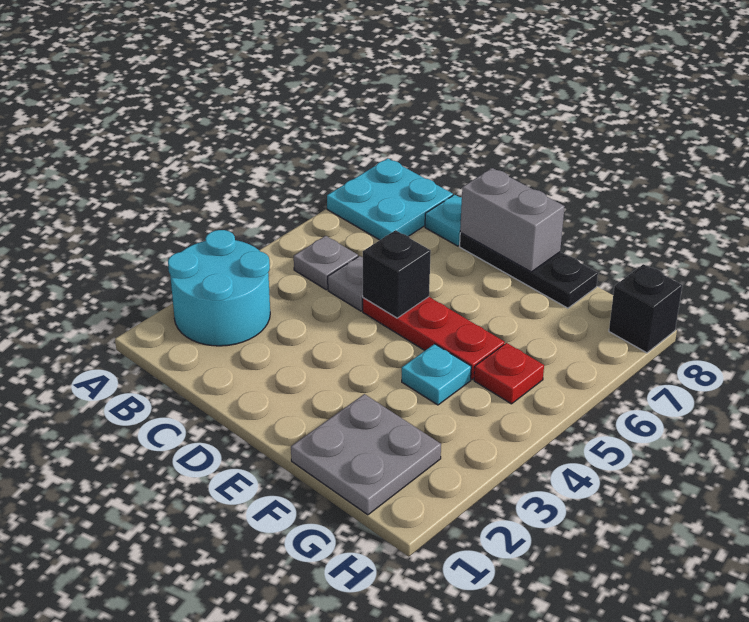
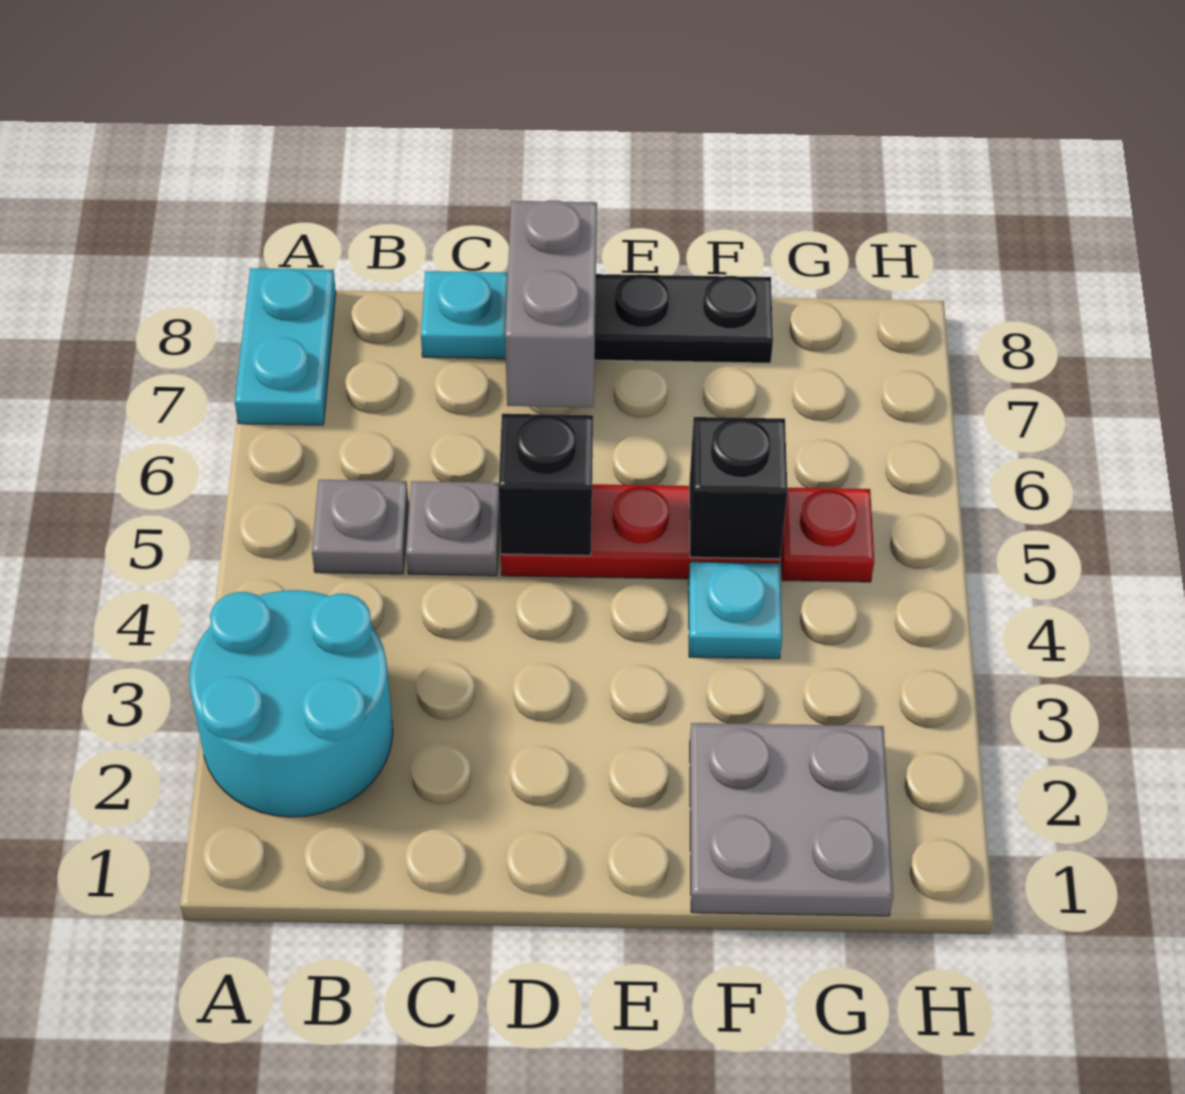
cyan 2x2 plate [327,158,453,240] -> cyan 1x2 plate [235,268,336,425]
grey 1x2 brick [460,168,565,272] -> grey 1x2 brick turned to [505,200,597,407]
black 1x1 brick [609,264,682,353] -> black 1x1 brick moved to [689,417,787,559]

